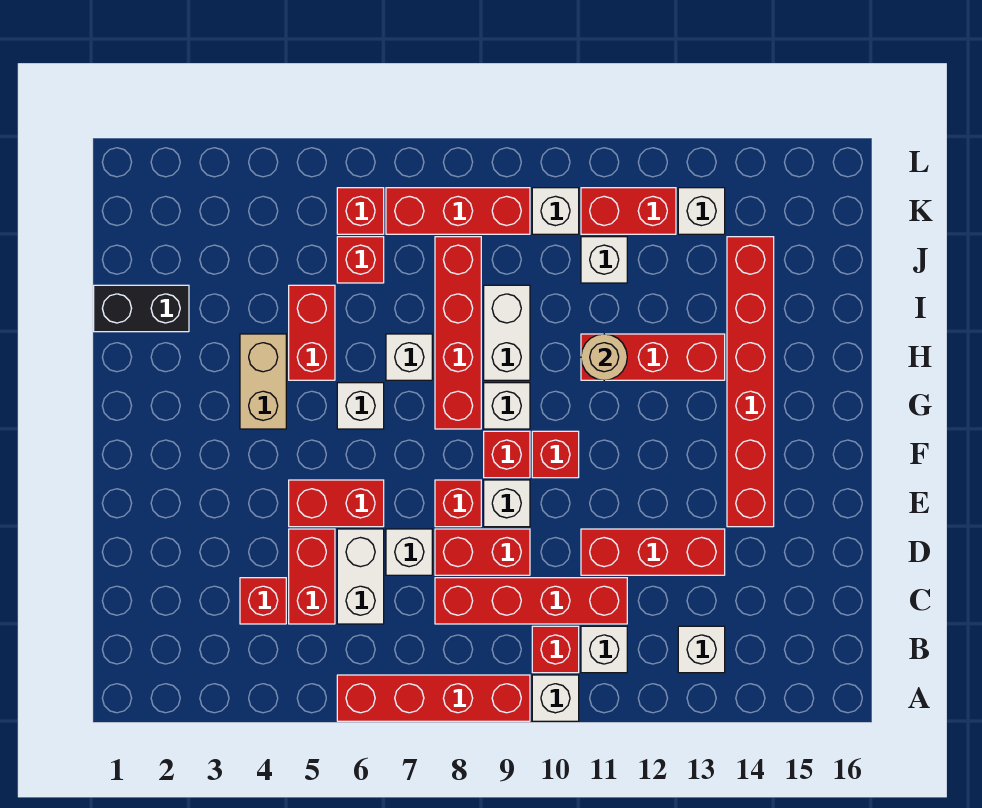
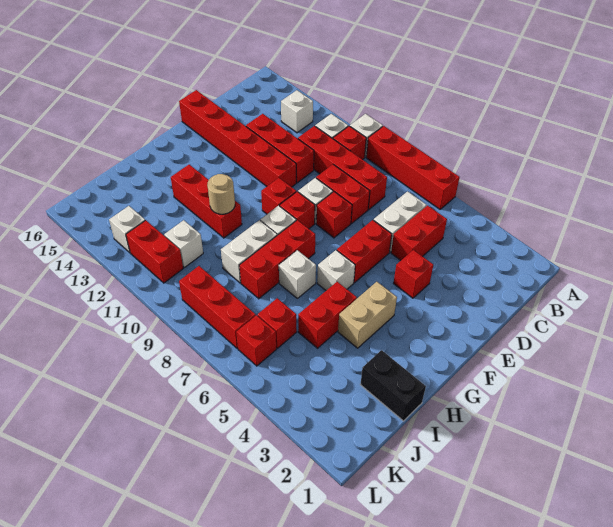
red 1x1 brick [240,578,286,624] -> red 1x1 brick moved to [394,250,433,298]
white 1x1 brick [386,529,432,575] -> none
red 1x2 brick [289,480,384,527] -> red 1x2 brick turned to [337,220,392,283]
red 1x6 brick [727,237,774,527] -> red 1x6 brick turned to [179,90,296,187]
red 1x4 brick [435,237,481,429] -> red 1x3 brick [239,220,315,299]
white 1x1 brick [532,188,579,234] -> none

